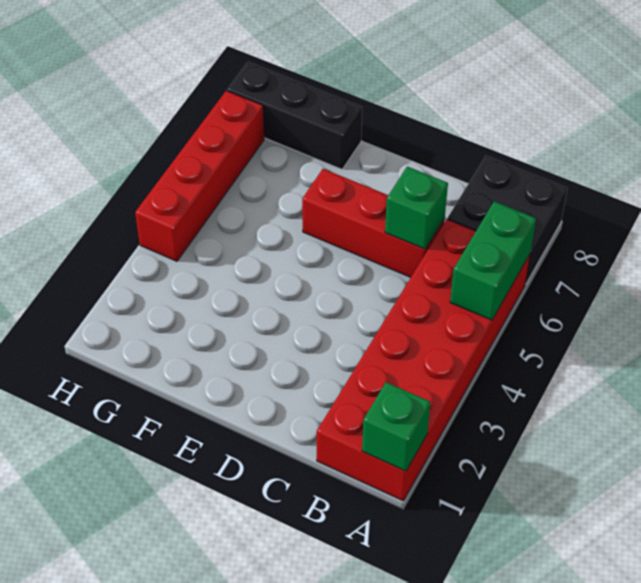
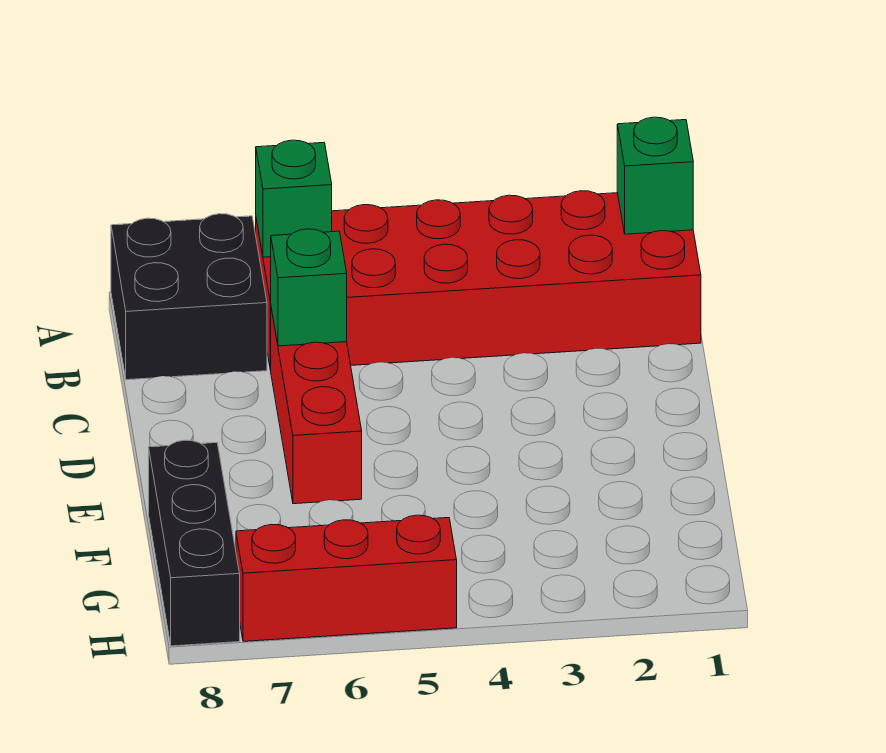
green 1x2 brick [450,201,536,320] -> green 1x1 brick [256,140,332,257]
red 1x4 brick [135,91,264,261] -> red 1x3 brick [236,515,457,641]

